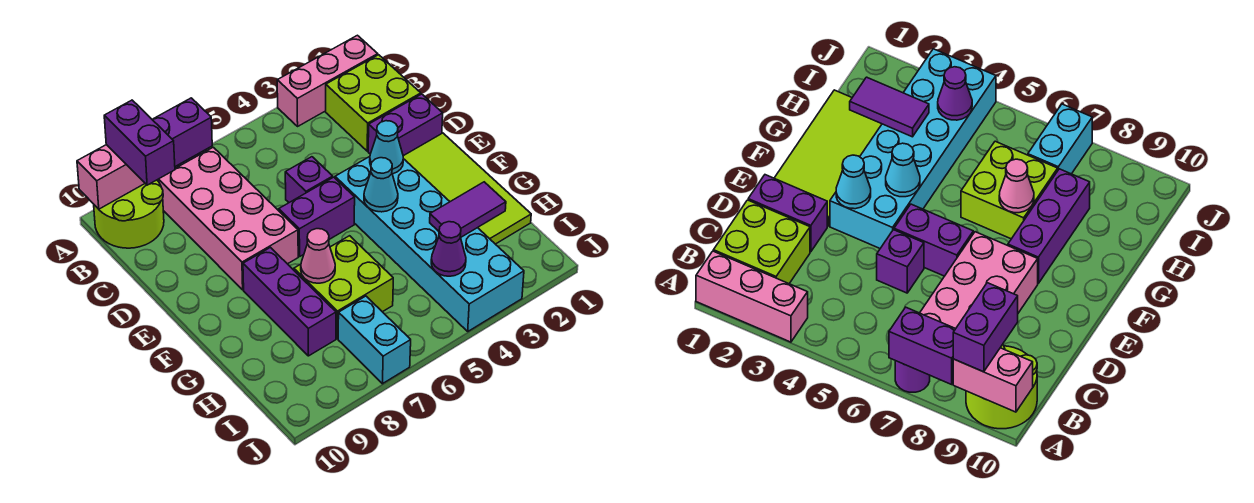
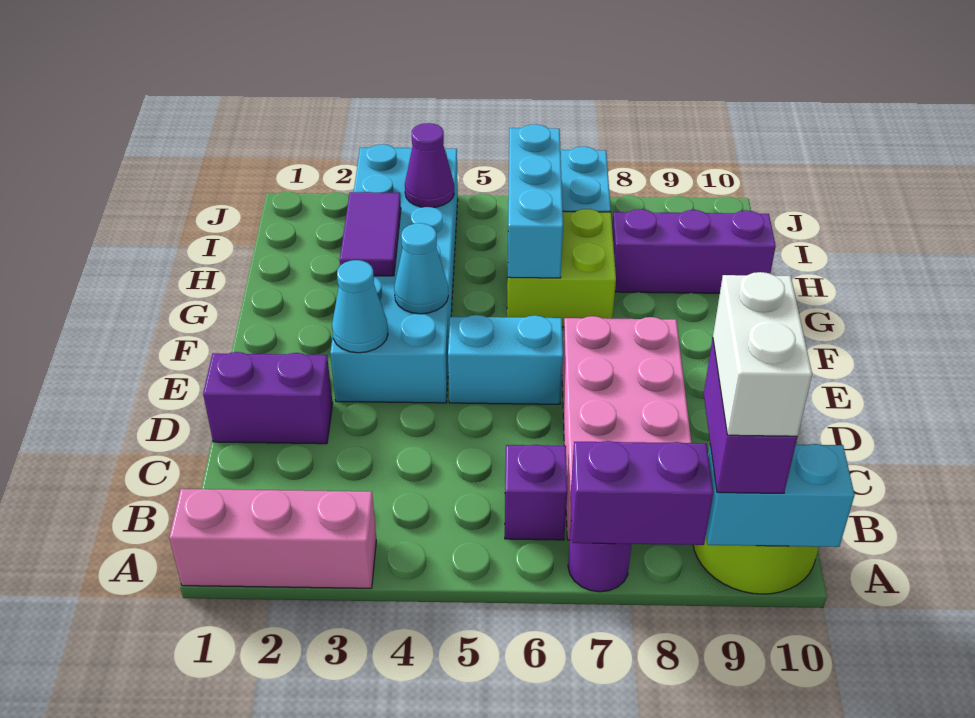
pink 1x2 brick [77,145,145,209] -> cyan 1x2 brick [706,444,855,547]
none -> white 1x2 brick [713,272,812,436]
lime 2x2 brick [326,55,421,151] -> none
purple 1x1 brick [285,157,333,203] -> purple 1x1 brick moved to [505,445,567,540]
lime 2x4 tile [403,133,531,244] -> none
purple 1x2 brick [279,177,355,256] -> cyan 1x2 brick [448,315,563,404]
purple 1x3 brick [243,248,336,356] -> purple 1x3 brick turned to [612,209,776,293]
none -> cyan 1x3 brick [508,124,563,278]
pink 1x1 cone [301,229,335,283] -> none
purple 1x2 tile [430,182,506,238] -> purple 1x2 tile turned to [340,192,401,276]

